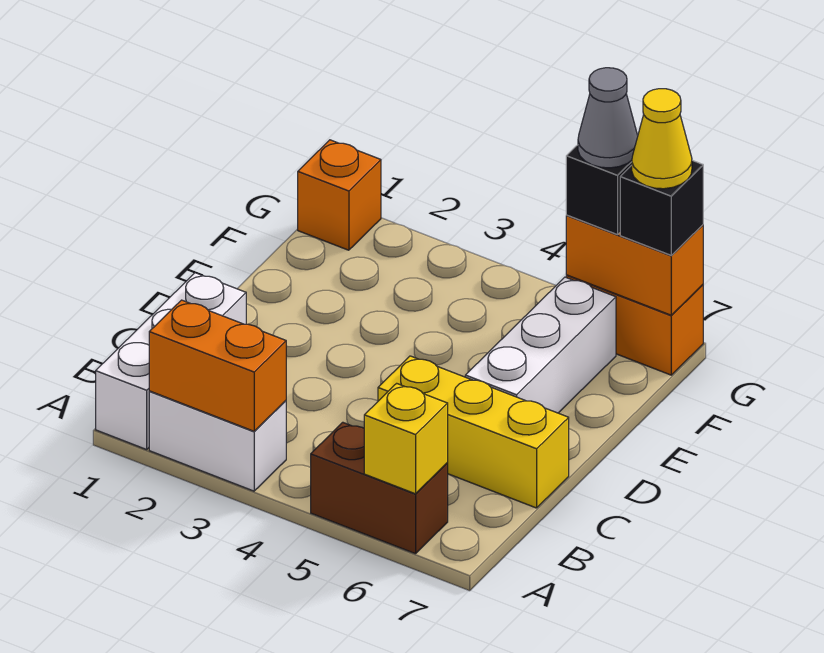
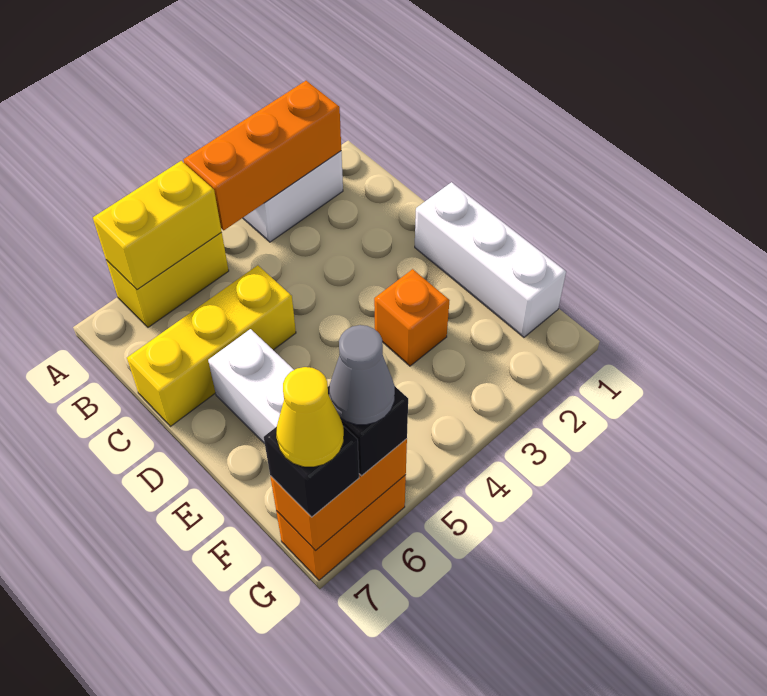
white 1x3 brick [96,273,246,450] -> white 1x3 brick moved to [415,182,566,337]
orange 1x2 brick [149,300,286,431] -> orange 1x3 brick [183,81,341,230]
brown 1x2 brick [311,422,448,554] -> yellow 1x2 brick [106,232,229,327]
yellow 1x1 brick [364,383,448,494] -> yellow 1x2 brick [93,161,222,289]
orange 1x1 brick [298,140,381,250] -> orange 1x1 brick moved to [374,269,450,366]

